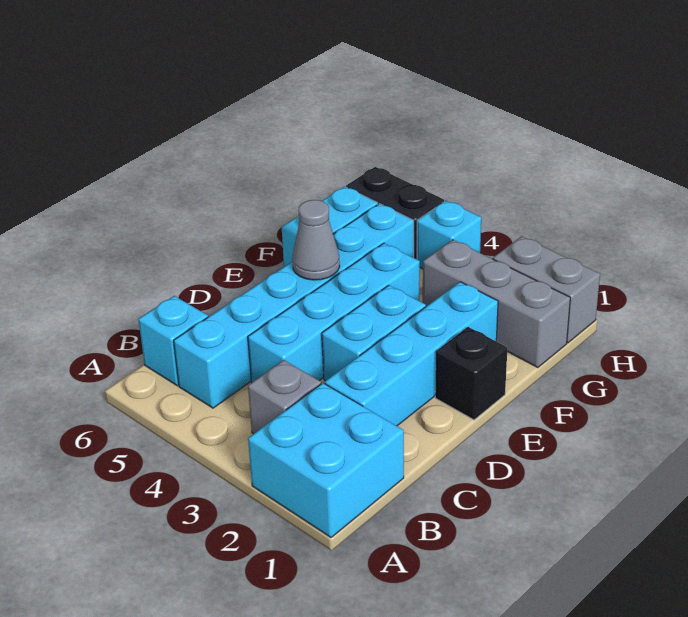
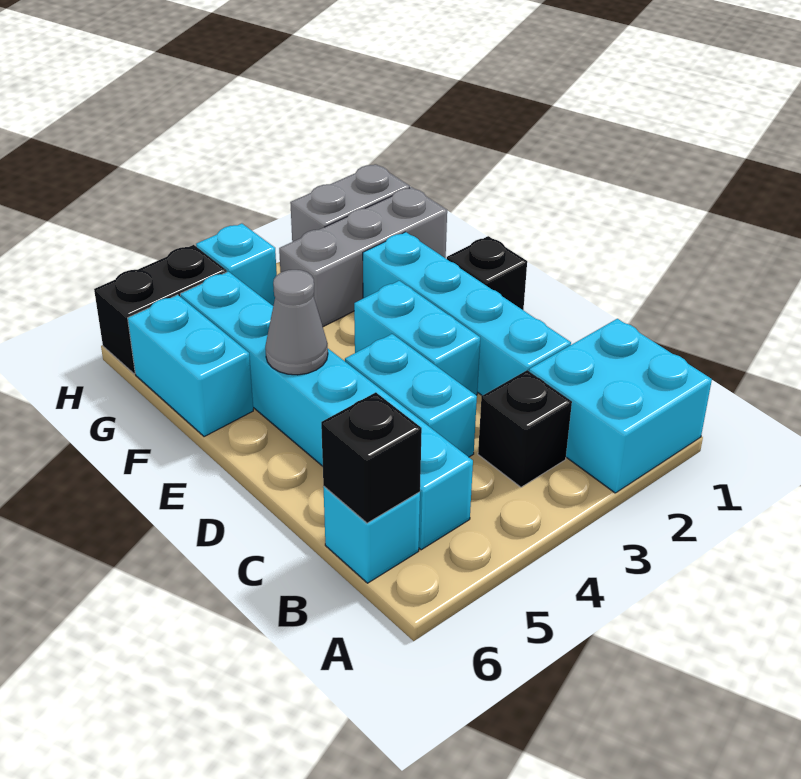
grey 1x1 brick [248,360,321,434] -> black 1x1 brick [478,370,572,487]
none -> black 1x1 brick [321,392,422,523]
cyan 1x4 brick [248,243,420,382] -> cyan 1x2 brick [345,334,477,457]

